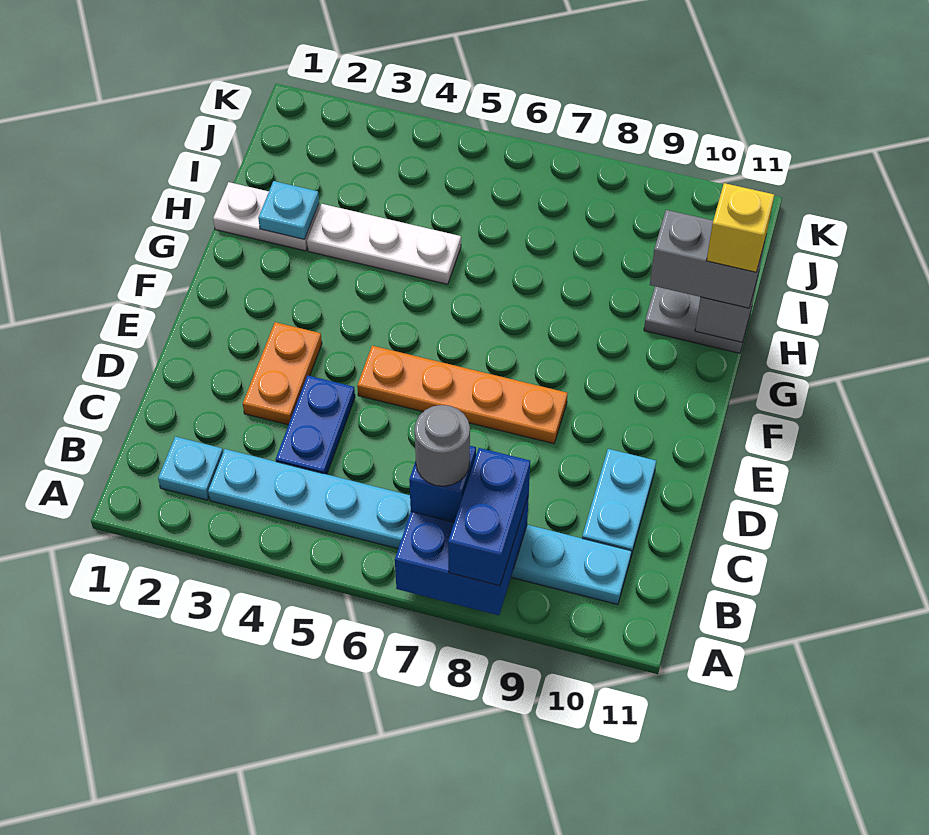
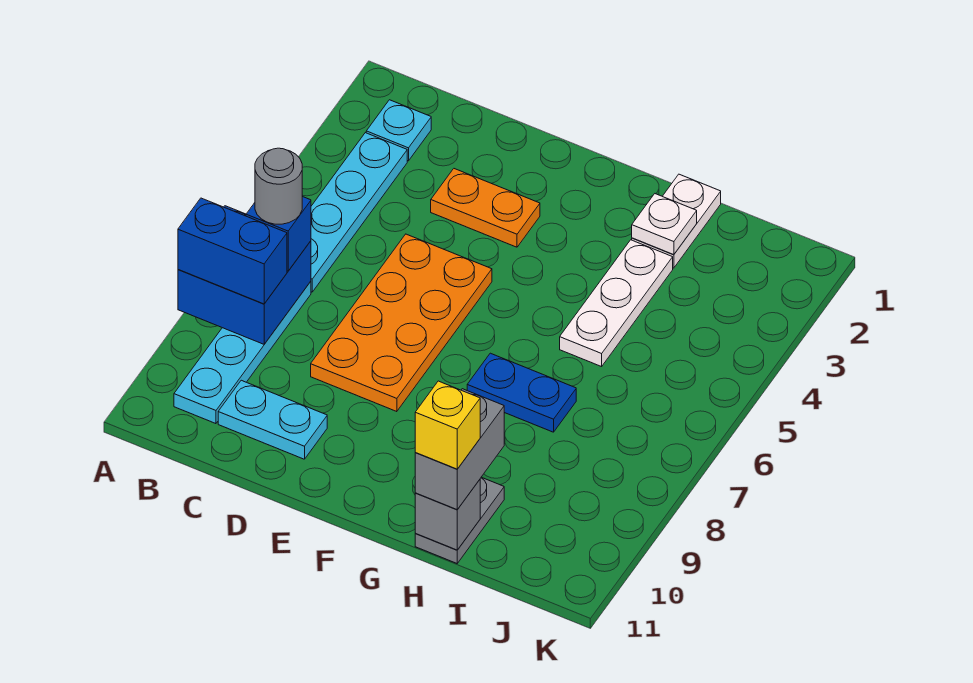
blue 1x2 plate [276,376,355,474] -> blue 1x2 plate moved to [467,353,576,432]
orange 1x4 plate [357,346,568,444] -> orange 2x4 plate [311,234,492,412]
cyan 1x1 plate [258,181,319,239] -> white 1x1 plate [632,194,697,255]

